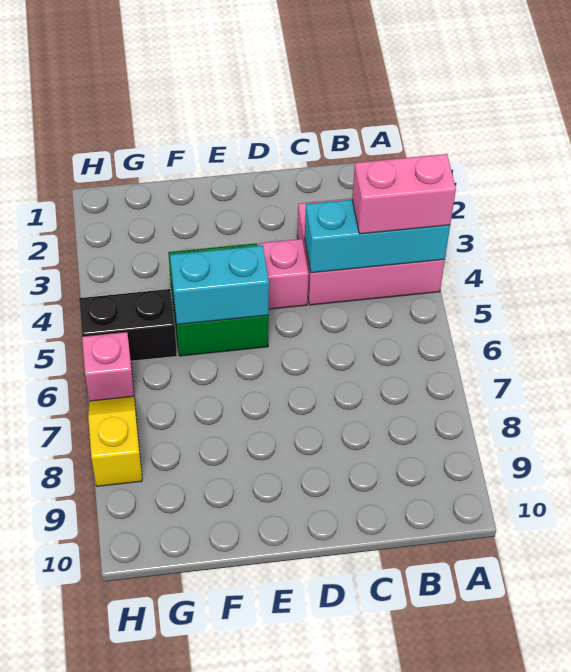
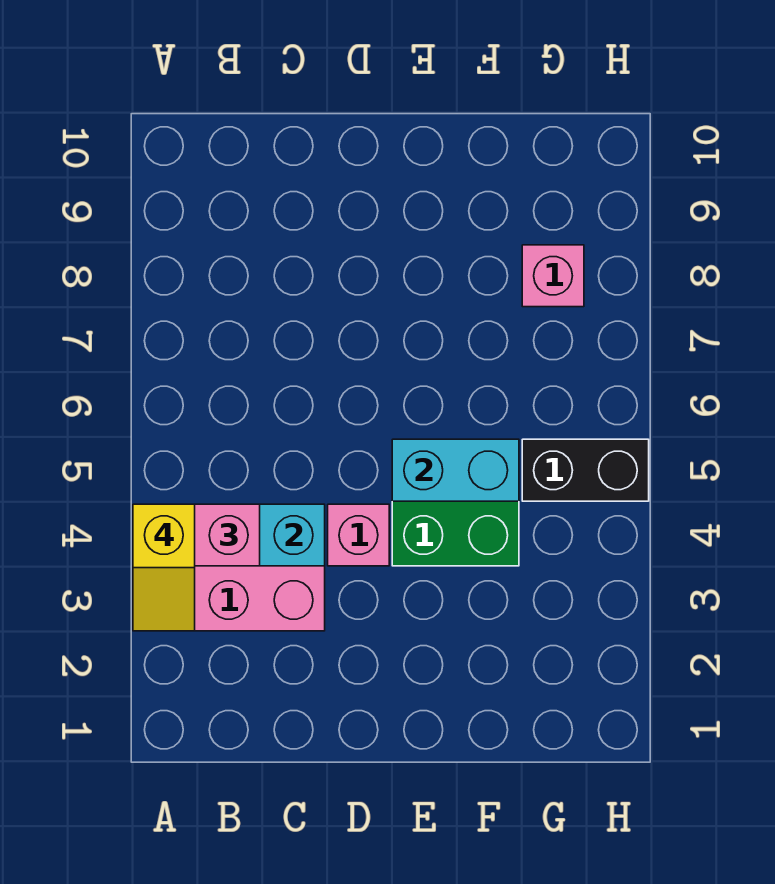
pink 1x1 brick [82,332,134,401] -> pink 1x1 brick moved to [522,245,584,307]
yellow 1x2 slope [88,396,142,486] -> yellow 1x2 slope moved to [133,504,195,631]

